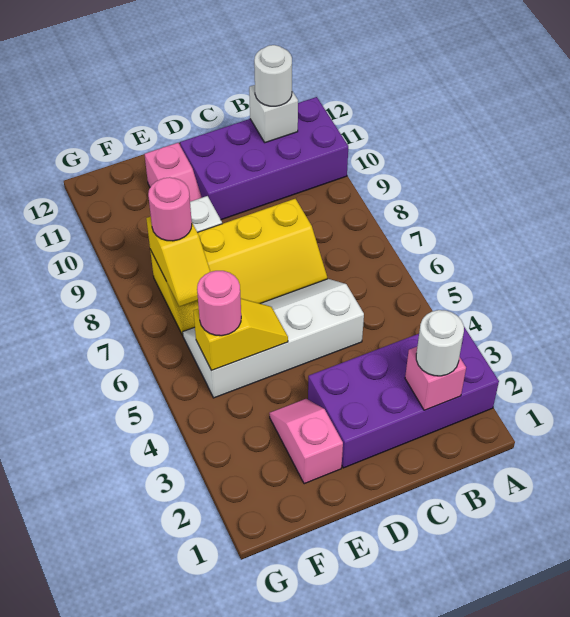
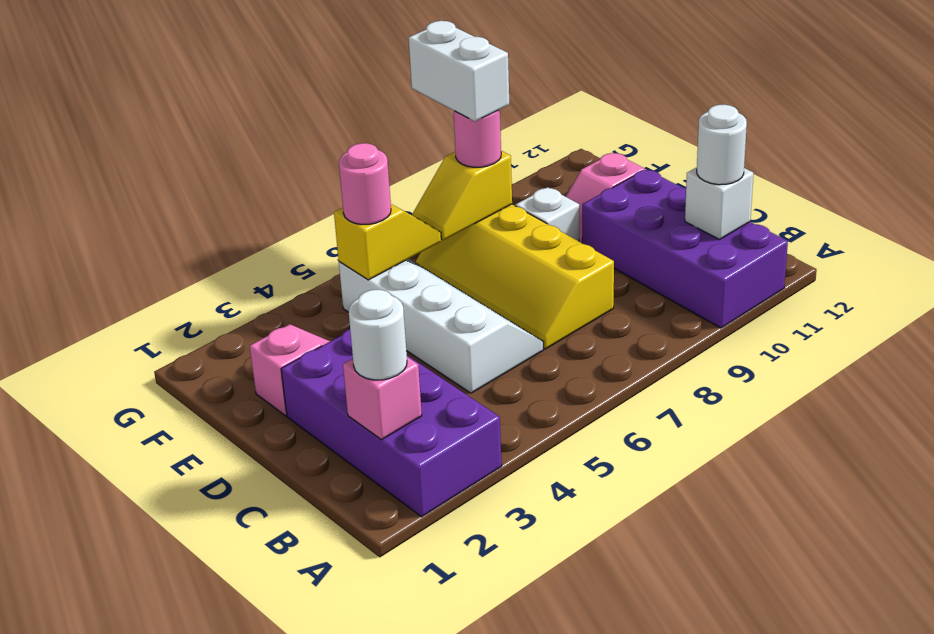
yellow 1x2 slope [193,299,288,370] -> yellow 1x2 slope turned to [334,204,441,280]
none -> white 1x2 brick [409,21,509,121]

